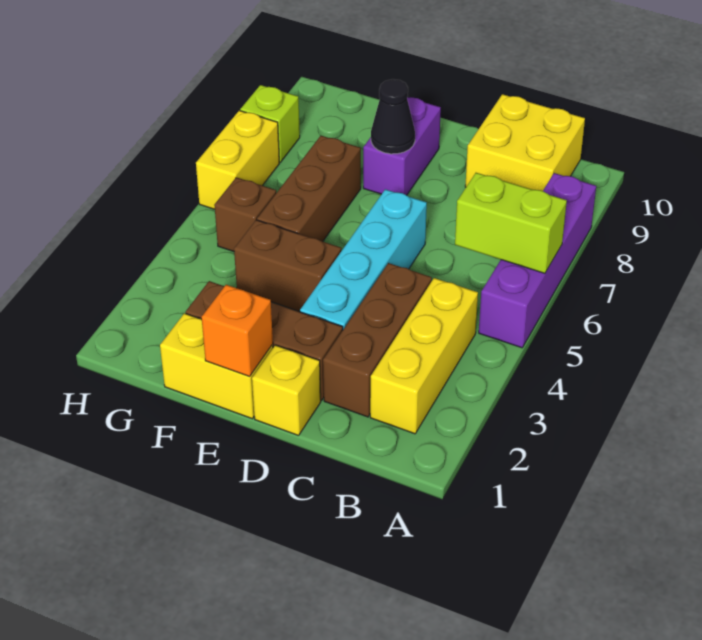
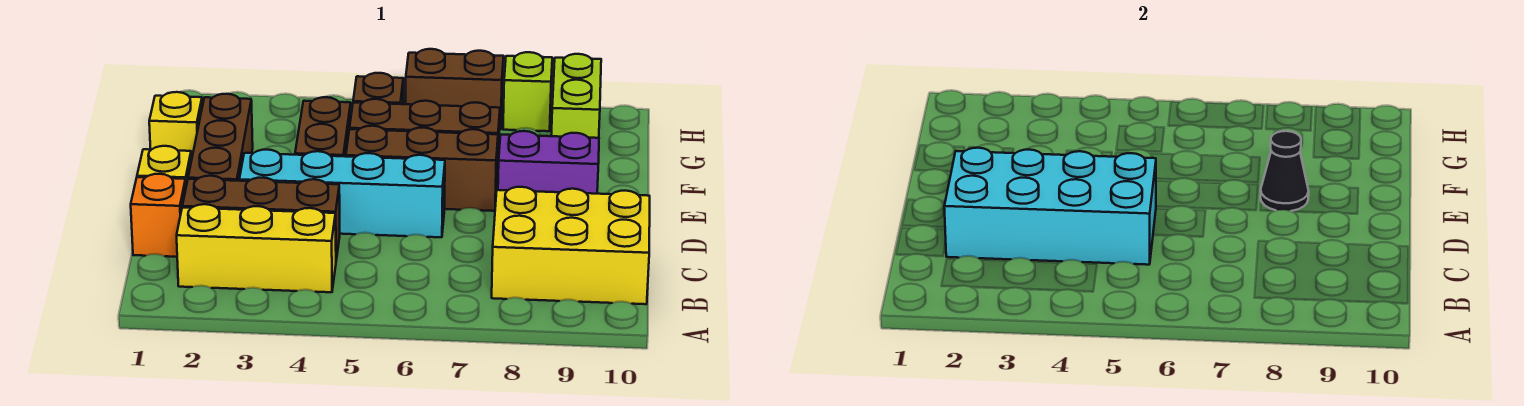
purple 1x4 brick [479,173,596,348] -> none
lime 1x2 brick [455,173,567,273] -> lime 1x2 brick moved to [551,54,601,138]
yellow 2x2 brick [465,94,585,191] -> yellow 2x3 brick [492,187,650,304]
none -> cyan 2x4 brick [944,148,1156,265]
yellow 1x2 brick [160,313,273,419] -> yellow 1x1 brick [149,92,202,161]
orange 1x1 brick [202,285,273,376] -> orange 1x1 brick moved to [131,174,186,257]
none -> brown 1x3 brick [346,126,498,211]
yellow 1x2 brick [196,111,279,209] -> brown 1x2 brick [406,49,504,130]

